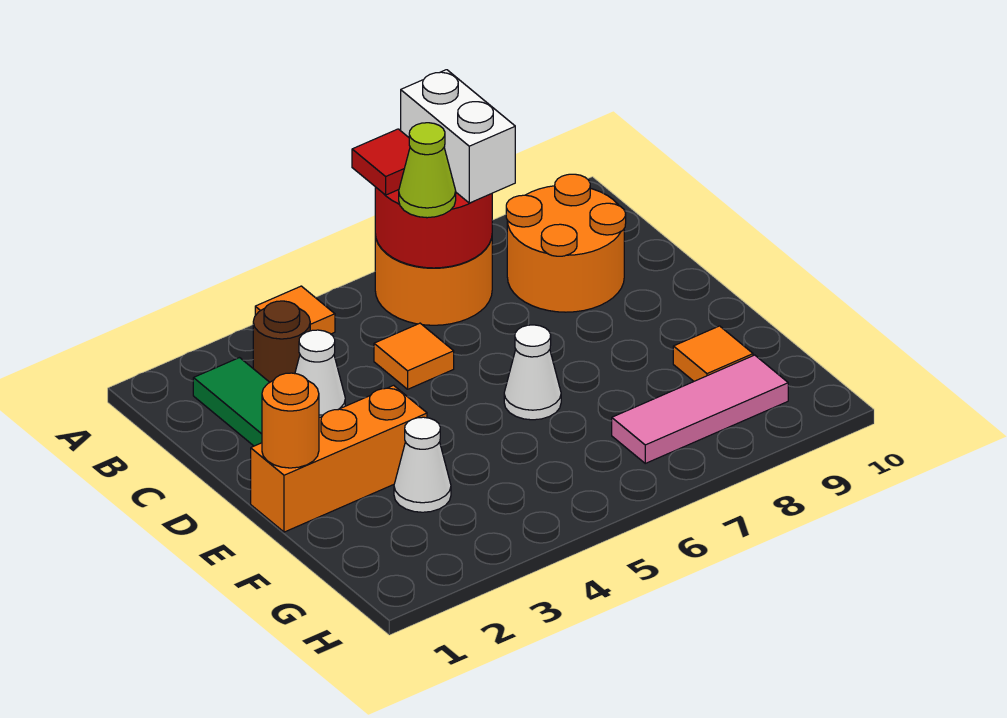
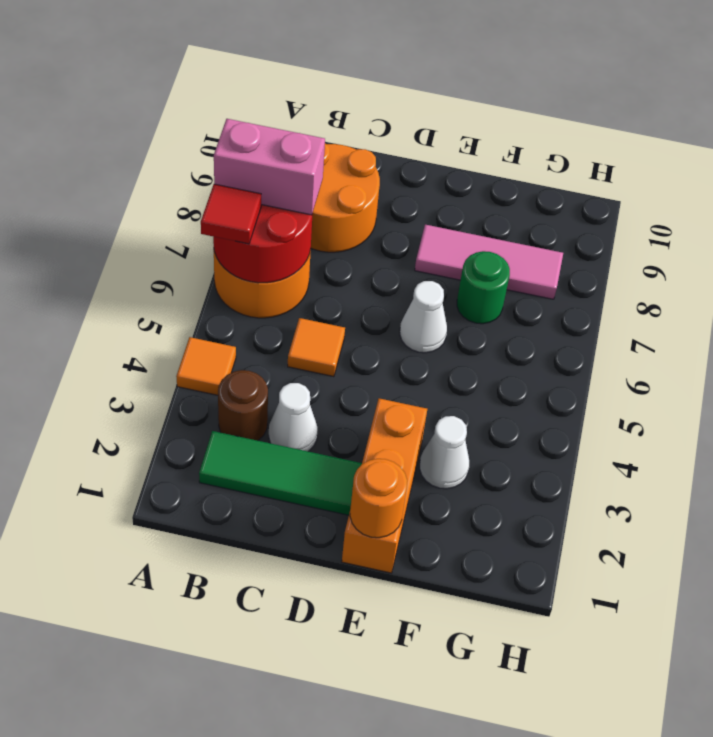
white 1x2 brick [401,70,515,203] -> pink 1x2 brick [214,119,325,215]
lime 1x1 cone [399,123,456,218] -> none
none -> green 1x1 round brick [457,251,510,324]
orange 1x1 tile [673,326,753,381] -> none
pink 1x3 tile [612,355,788,463] -> pink 1x3 tile turned to [415,225,563,299]

